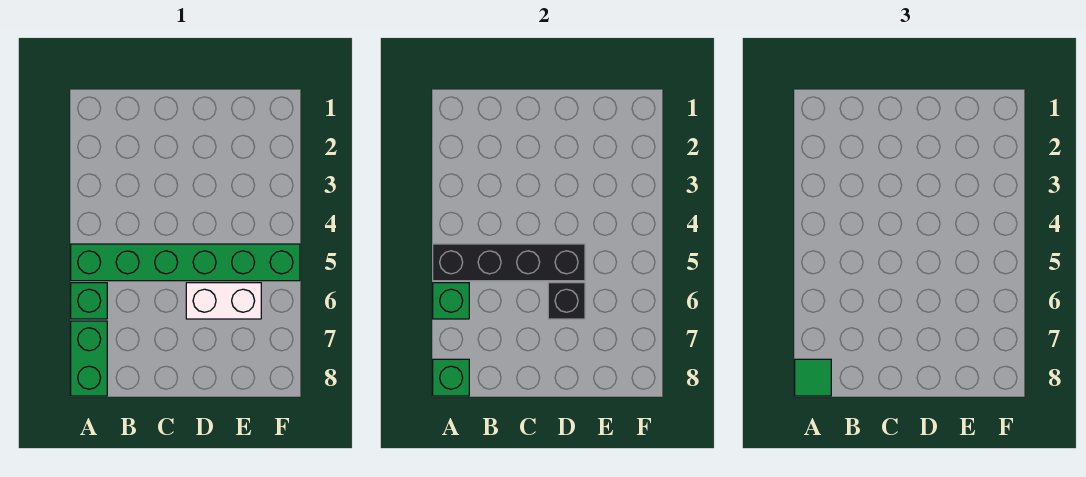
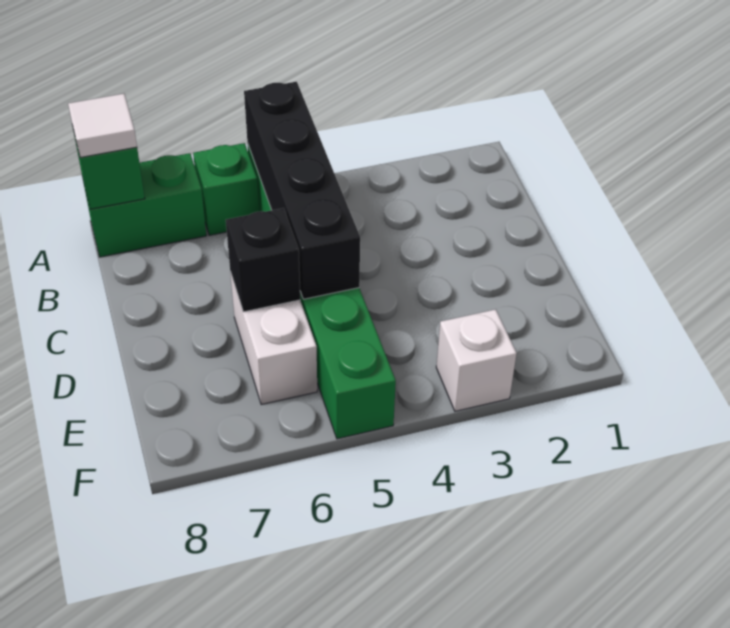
green 1x1 brick [433,283,469,319] -> none
green 1x1 tile [795,359,831,396] -> white 1x1 tile [68,94,137,158]
none -> white 1x1 brick [436,309,517,411]

